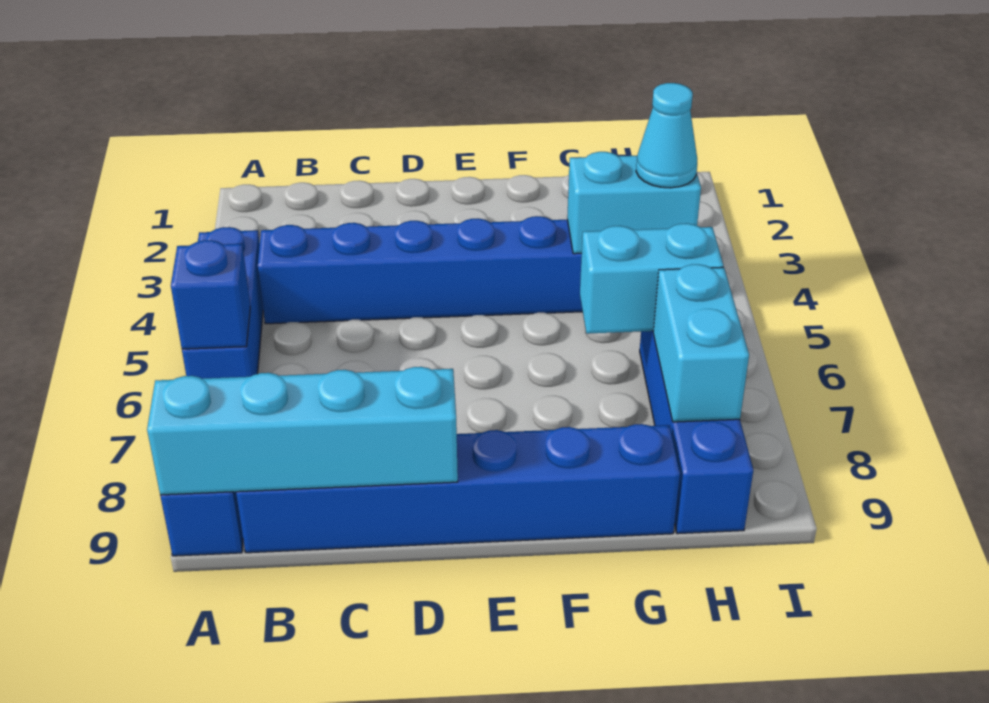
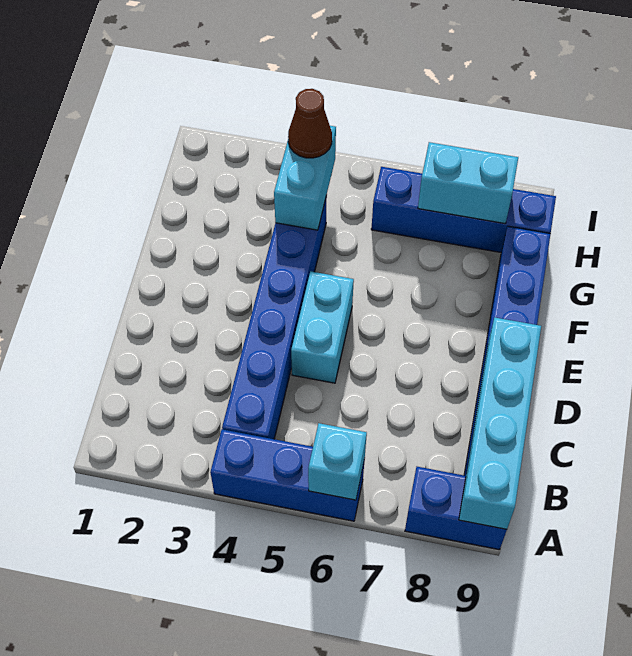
blue 1x1 brick [171,240,250,349] -> cyan 1x1 brick [308,423,367,500]
cyan 1x2 brick [580,223,723,334] -> cyan 1x2 brick moved to [291,271,354,383]
cyan 1x1 cone [636,83,697,188] -> brown 1x1 cone [288,89,332,158]

